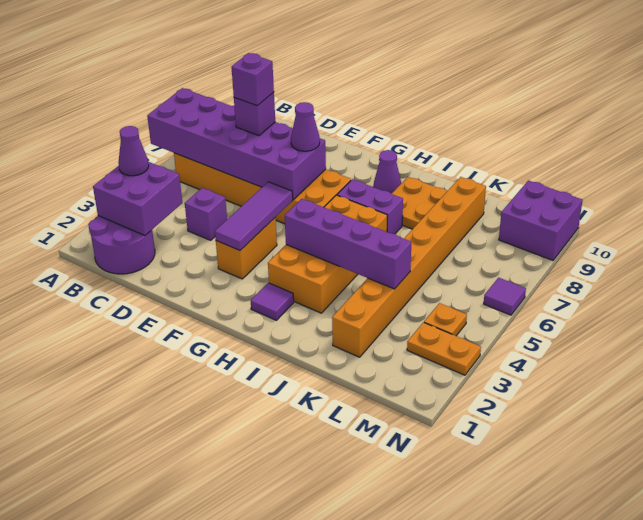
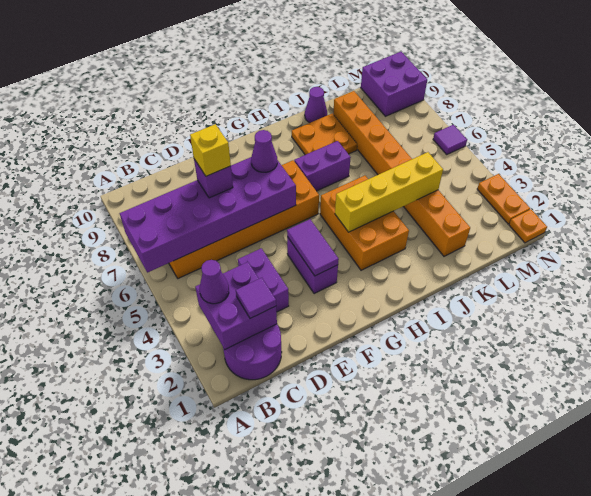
purple 1x1 brick [185,188,227,240] -> purple 1x2 brick [238,248,289,312]
purple 1x1 brick [232,53,274,106] -> yellow 1x1 brick [190,124,231,176]
orange 1x2 brick [216,218,277,279] -> purple 1x2 brick [287,237,338,294]
purple 1x3 tile [215,182,293,250] -> purple 1x2 tile [287,219,339,276]
purple 1x1 tile [251,283,294,320] -> purple 1x1 tile moved to [236,278,276,318]
orange 2x4 brick [268,195,387,313] -> orange 2x3 brick [320,176,409,270]
purple 1x4 brick [285,199,411,289] -> yellow 1x4 brick [335,152,443,232]
purple 1x1 cone [374,150,401,194] -> purple 1x1 cone moved to [305,87,327,123]
orange 1x2 plate [407,322,481,375] -> orange 1x2 plate turned to [477,174,530,224]
orange 1x1 plate [424,303,467,336] -> orange 1x1 plate moved to [509,209,547,243]

